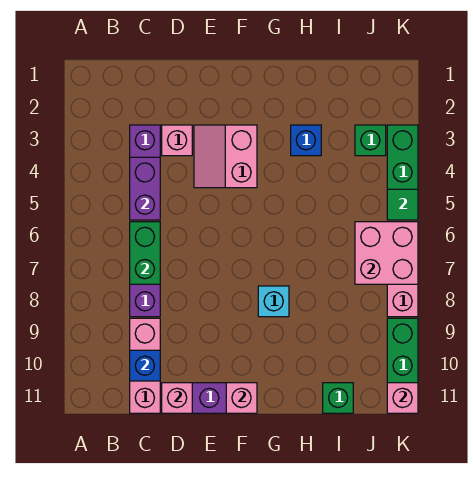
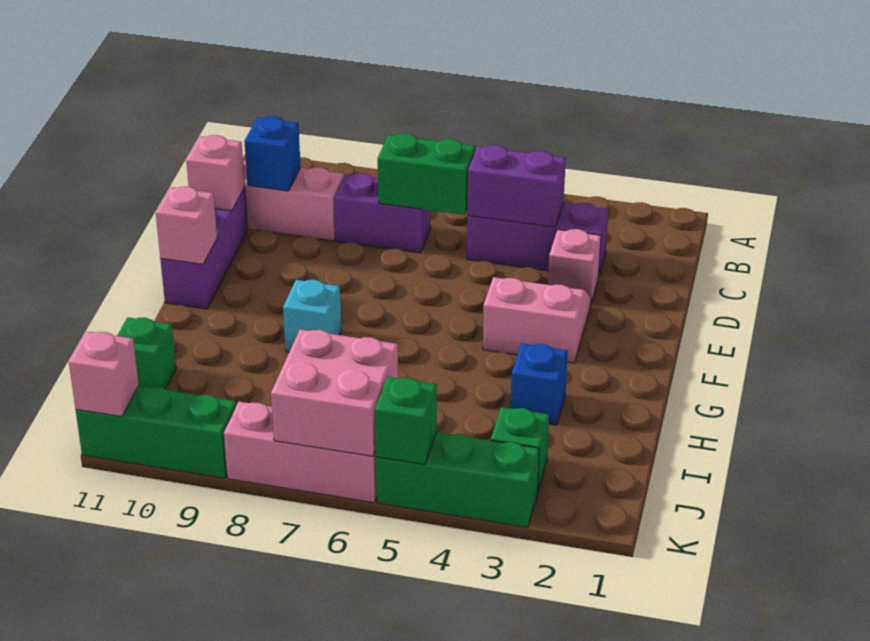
green 1x1 tile [387,189,418,220] -> green 1x1 brick [375,377,437,465]

